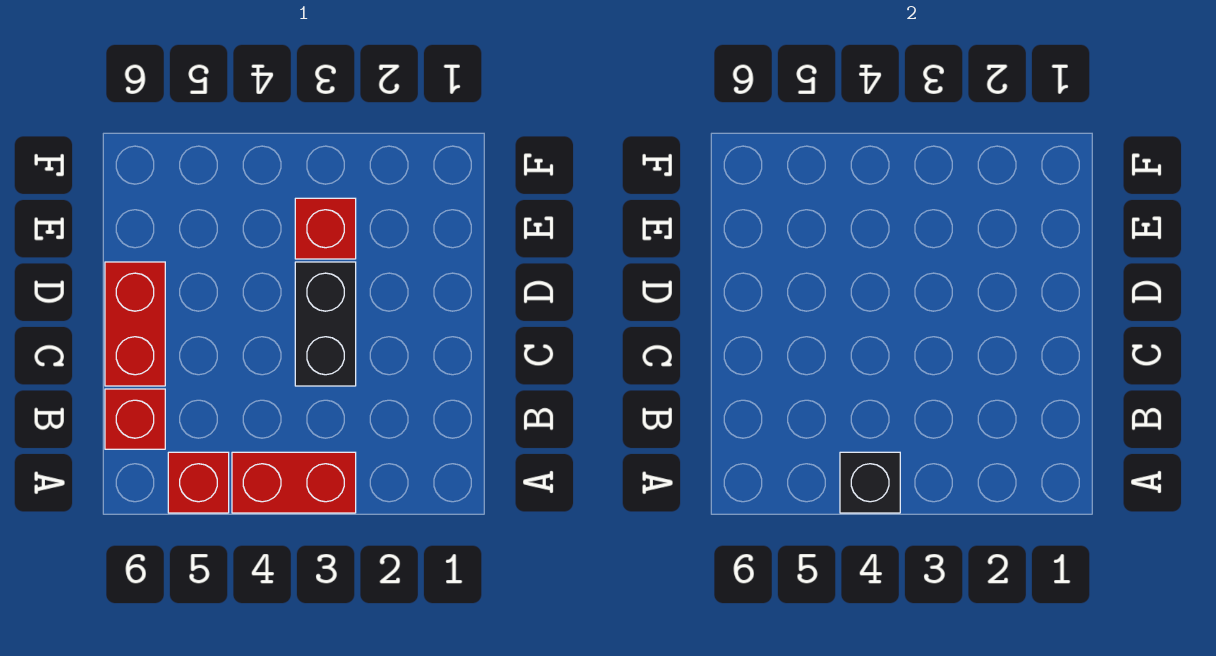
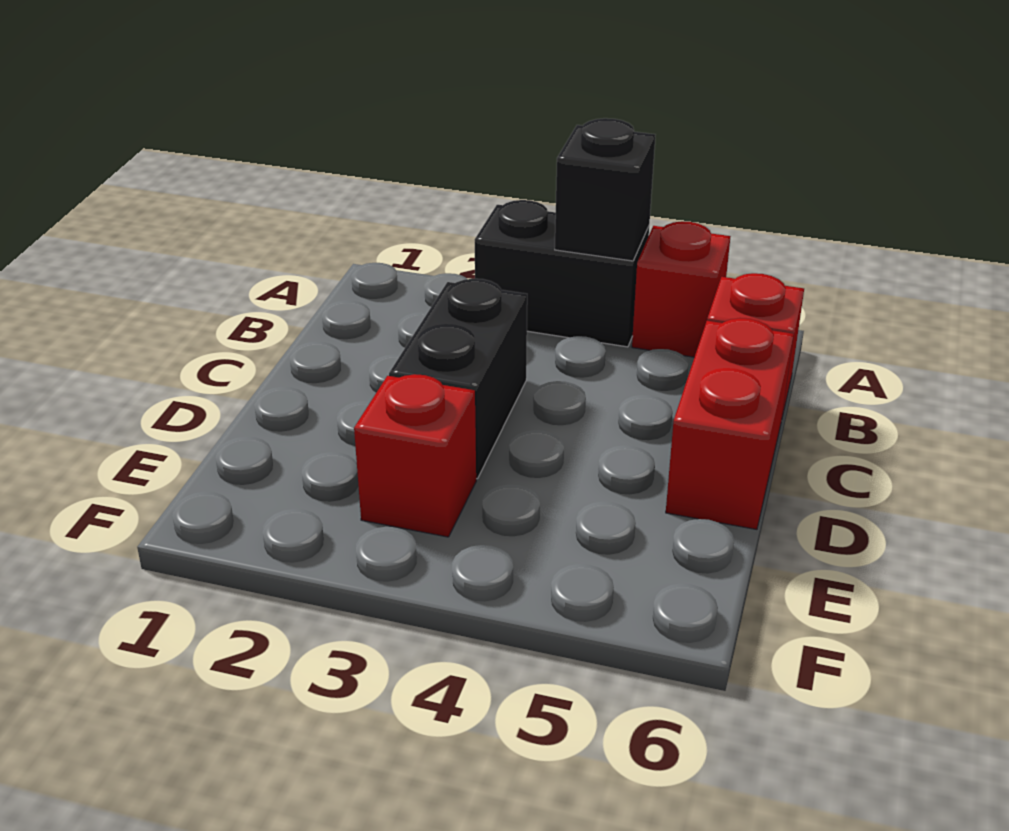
red 1x2 brick [232,452,356,513] -> black 1x2 brick [475,200,649,347]

